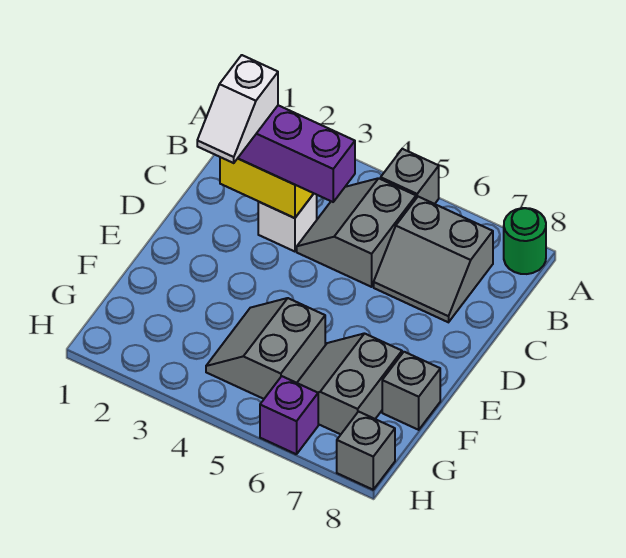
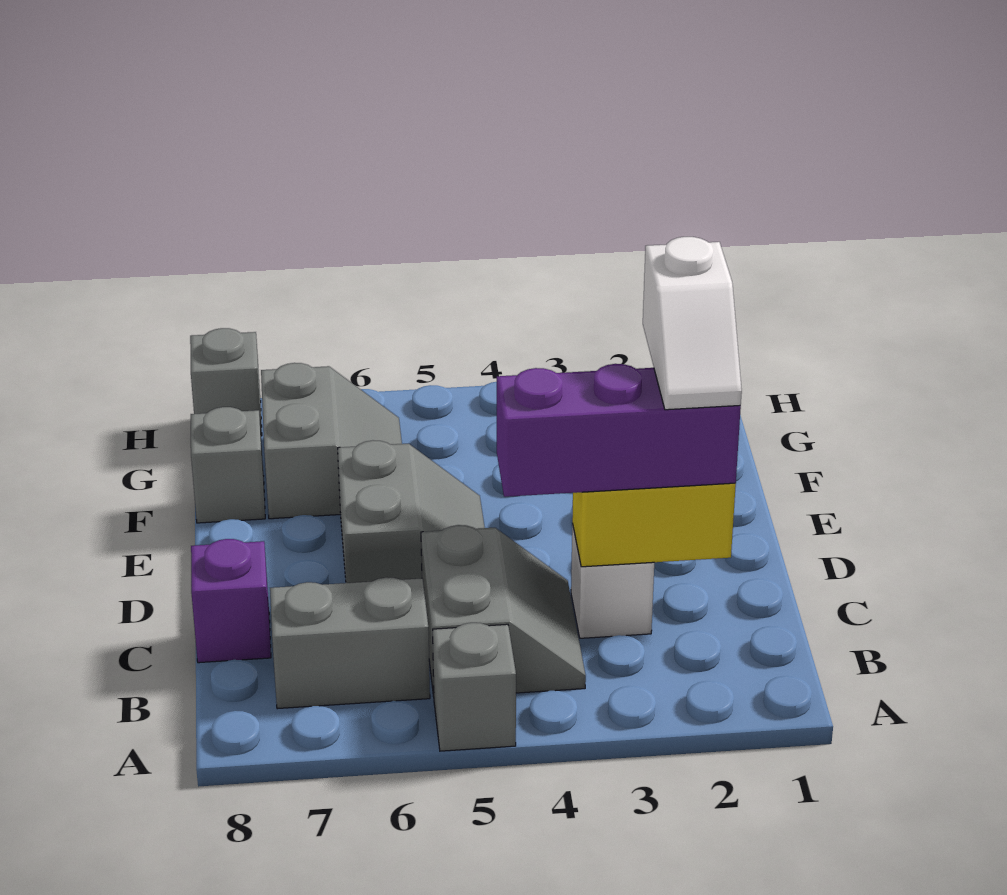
green 1x1 round brick [504,208,546,274] -> none
white 1x2 slope [197,55,278,163] -> white 1x2 slope turned to [643,237,742,410]
grey 2x2 slope [206,298,325,399] -> grey 2x2 slope moved to [338,440,485,583]
purple 1x1 brick [260,376,318,454] -> purple 1x1 brick moved to [191,539,271,663]

